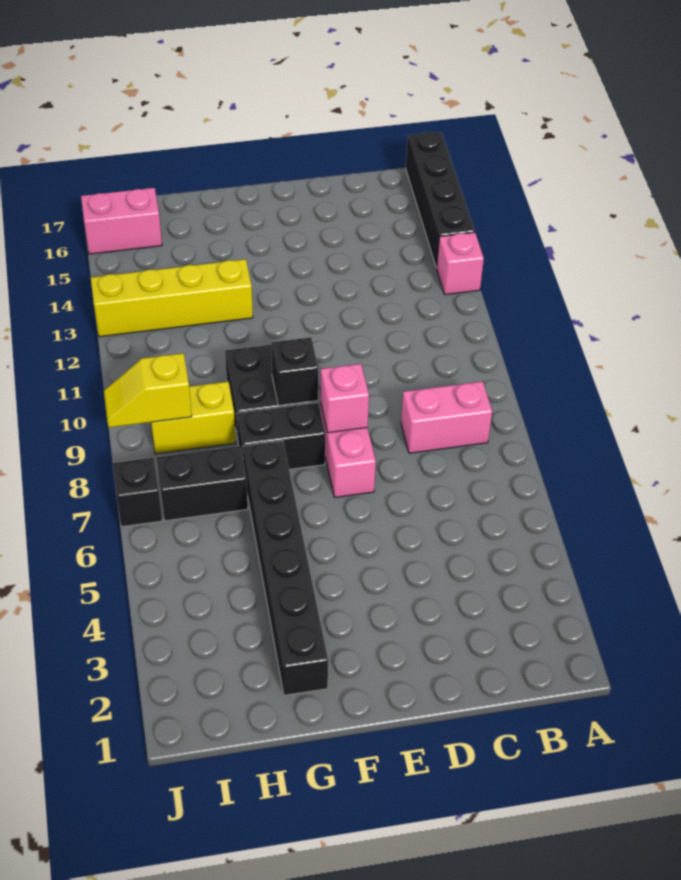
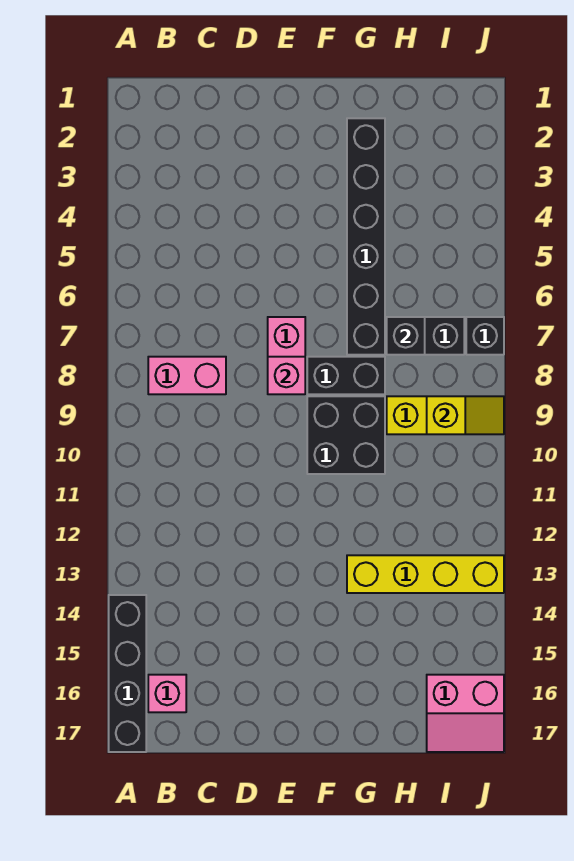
pink 1x1 brick [436,232,484,295] -> pink 1x1 brick moved to [148,675,186,712]
black 1x1 brick [271,337,318,406] -> black 1x1 brick moved to [387,317,425,355]

